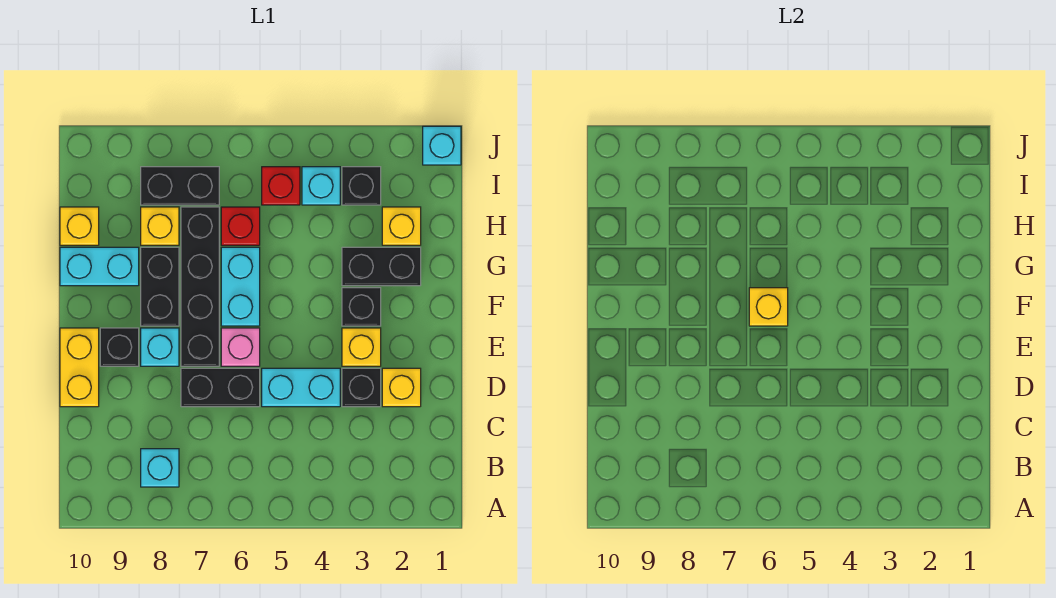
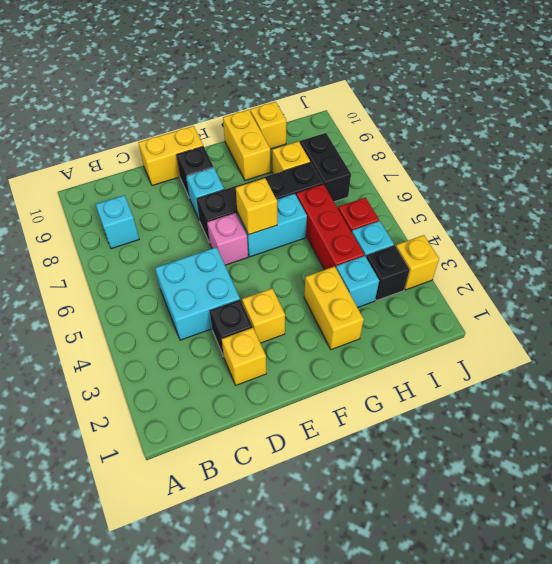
cyan 1x2 brick [262,368,340,407] -> cyan 2x2 brick [155,247,240,340]
black 1x2 brick [181,368,260,407] -> none
black 1x1 brick [342,288,381,326] -> none
black 1x2 brick [141,247,179,326] -> none
black 1x2 brick [342,247,421,286] -> yellow 1x2 brick [304,266,364,350]
cyan 1x2 brick [60,247,139,286] -> yellow 1x2 brick [223,110,271,180]
yellow 1x1 brick [382,207,421,245] -> yellow 1x1 brick moved to [396,235,439,290]
red 1x1 brick [221,207,260,245] -> red 1x3 brick [296,184,364,270]
cyan 1x1 brick [423,126,461,165] -> cyan 1x1 brick moved to [336,256,379,307]

